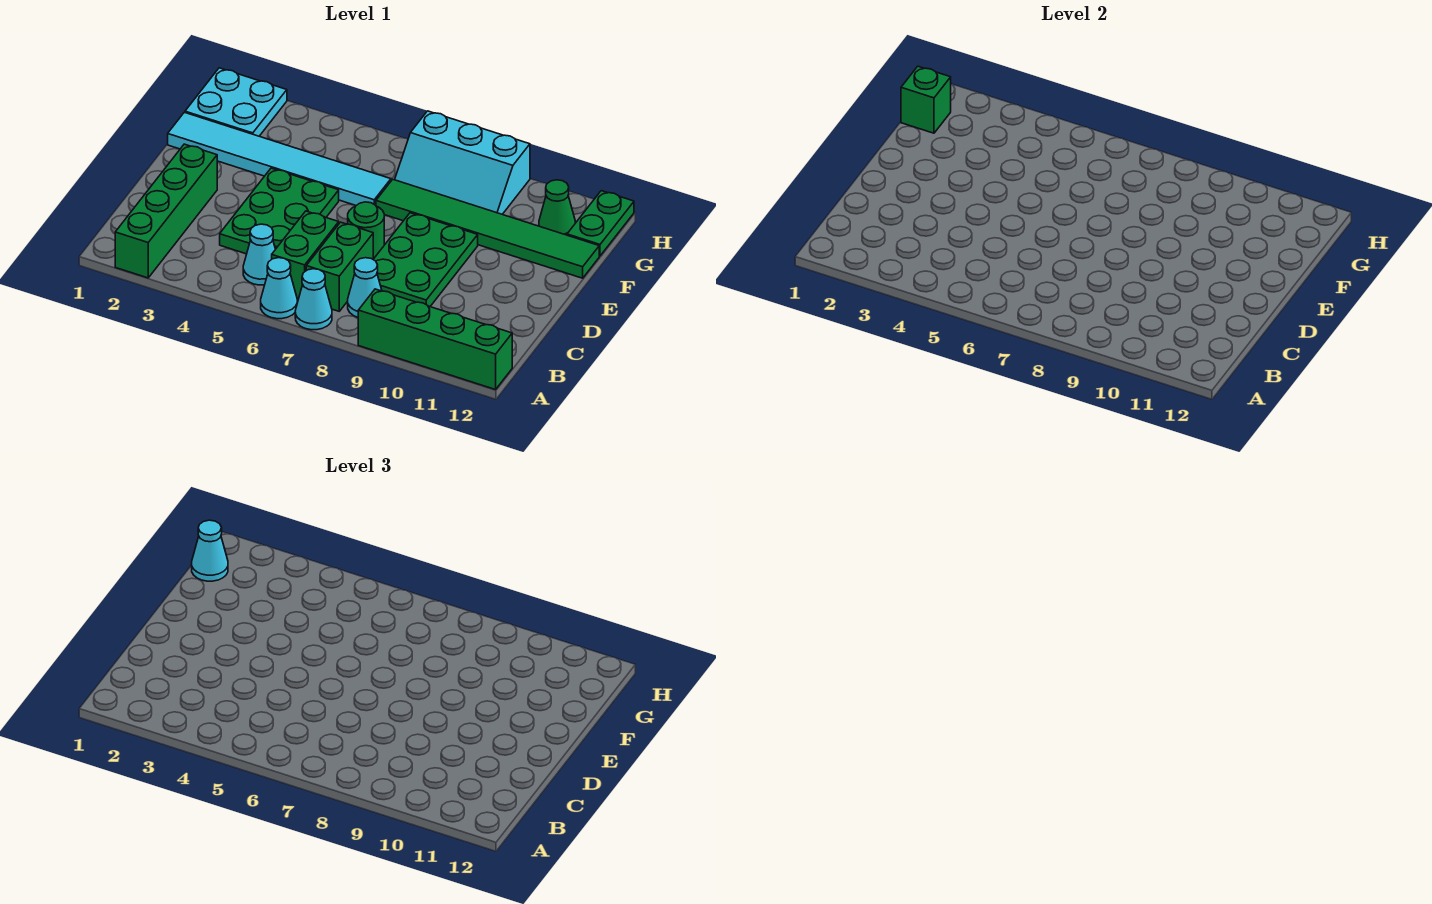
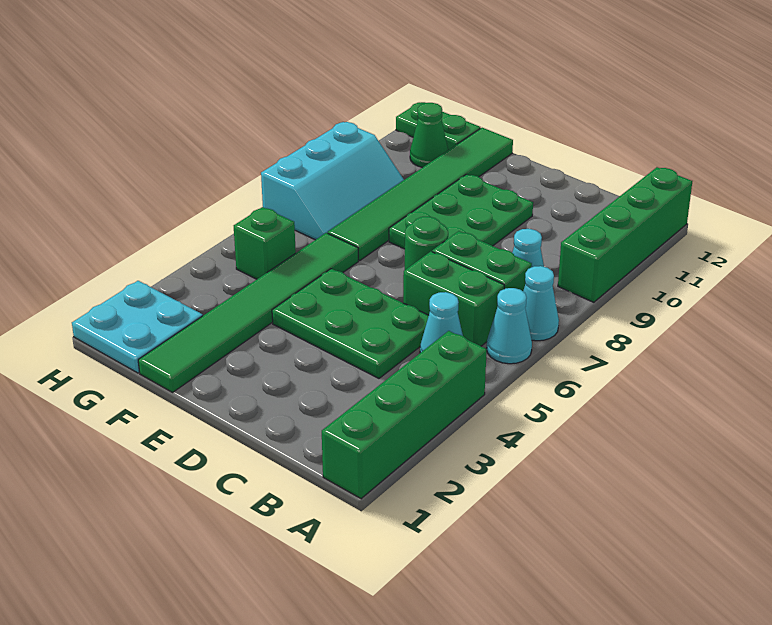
green 1x4 brick [115,144,217,278] -> green 1x4 brick turned to [322,331,487,499]
green 2x3 plate [373,213,478,306] -> green 2x3 plate turned to [389,174,533,249]
cyan 1x6 tile [168,112,391,205] -> green 1x6 tile [138,233,358,392]
green 1x1 brick [901,66,951,133] -> green 1x1 brick moved to [234,207,296,279]
cyan 1x1 cone [192,520,228,581] -> none

